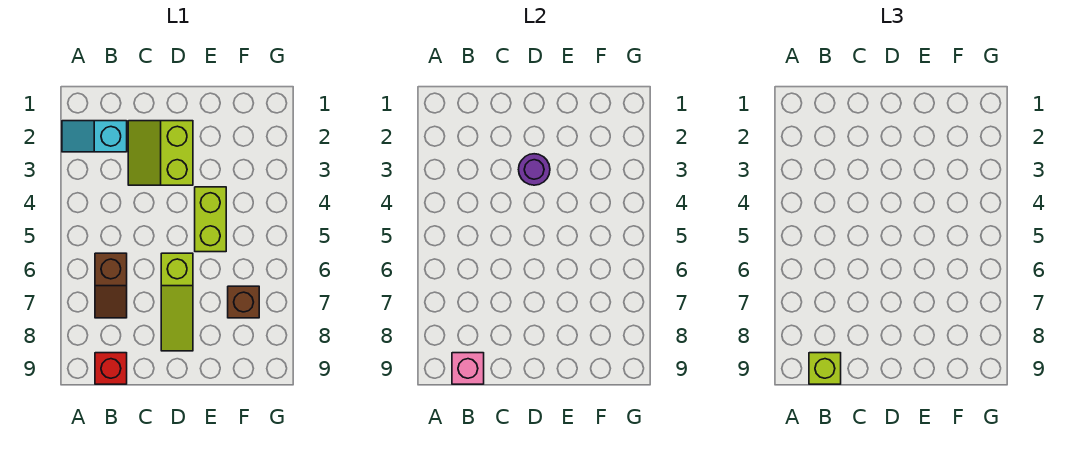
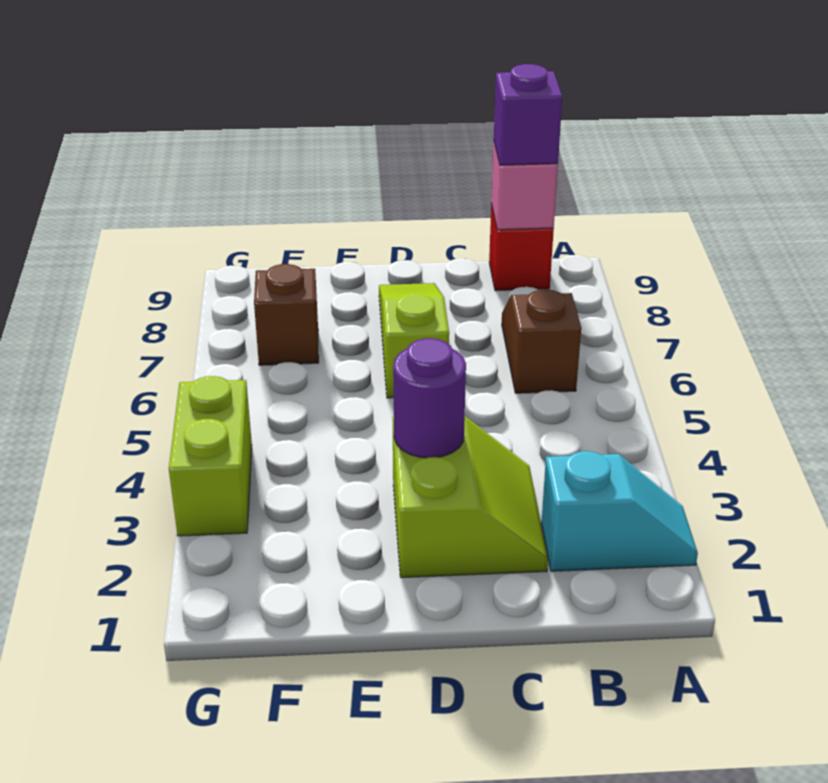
lime 1x1 brick [809,353,841,384] -> purple 1x1 brick [494,64,562,165]
lime 1x2 brick [195,187,226,252] -> lime 1x2 brick moved to [169,376,252,536]

